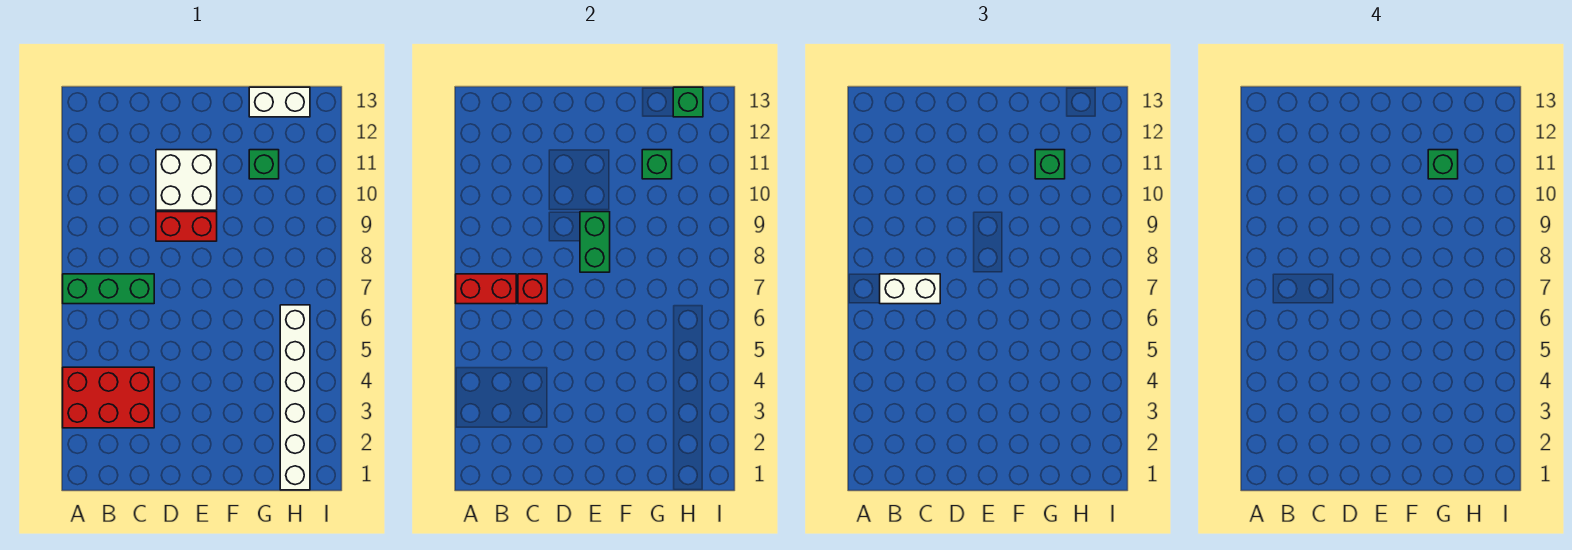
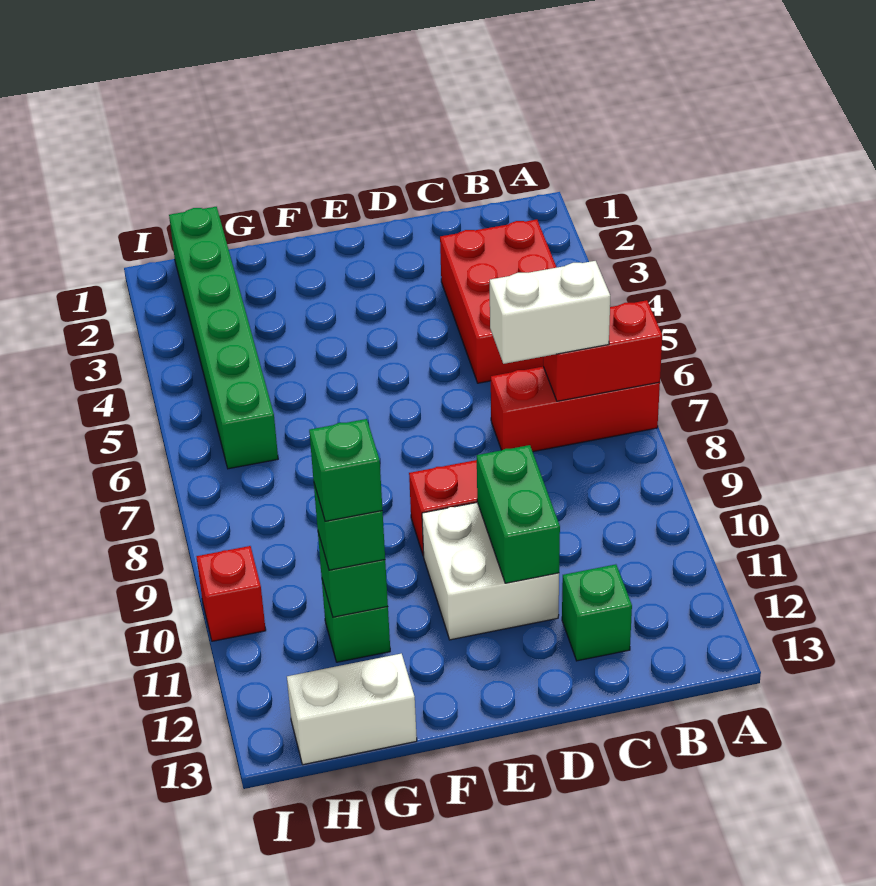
red 2x3 brick [63,367,154,428] -> red 2x3 brick turned to [440,220,557,383]
green 1x3 brick [63,274,154,304] -> red 1x3 brick [491,367,660,452]
red 1x1 brick [518,274,547,304] -> red 1x1 brick moved to [196,546,266,641]
green 1x2 brick [580,212,610,272] -> green 1x2 brick moved to [477,445,560,583]
white 1x6 brick [280,305,310,490] -> green 1x6 brick [169,207,278,469]
green 1x1 brick [673,87,703,117] -> green 1x1 brick moved to [562,564,632,661]

